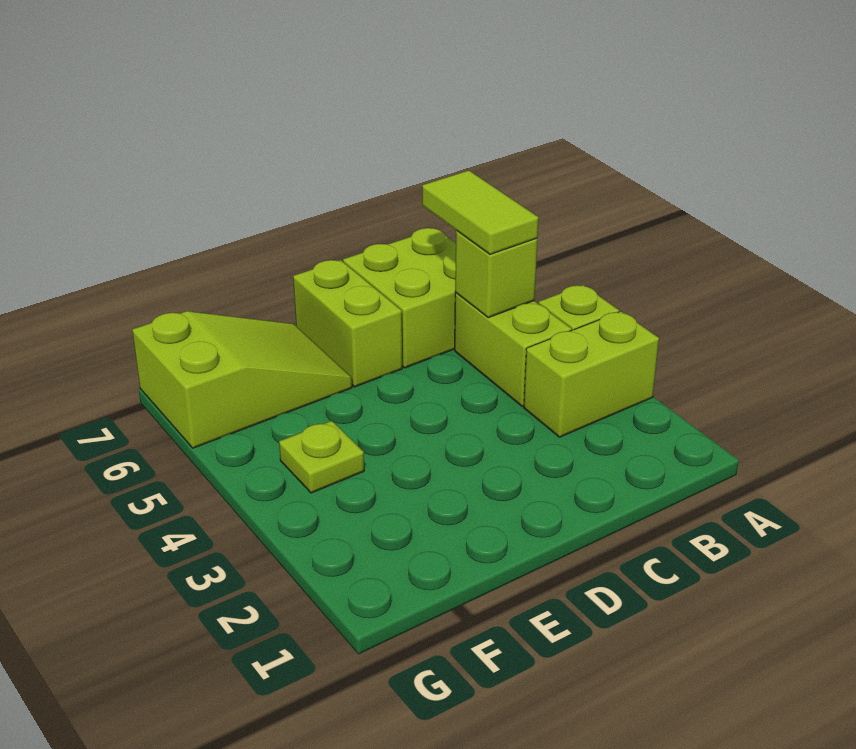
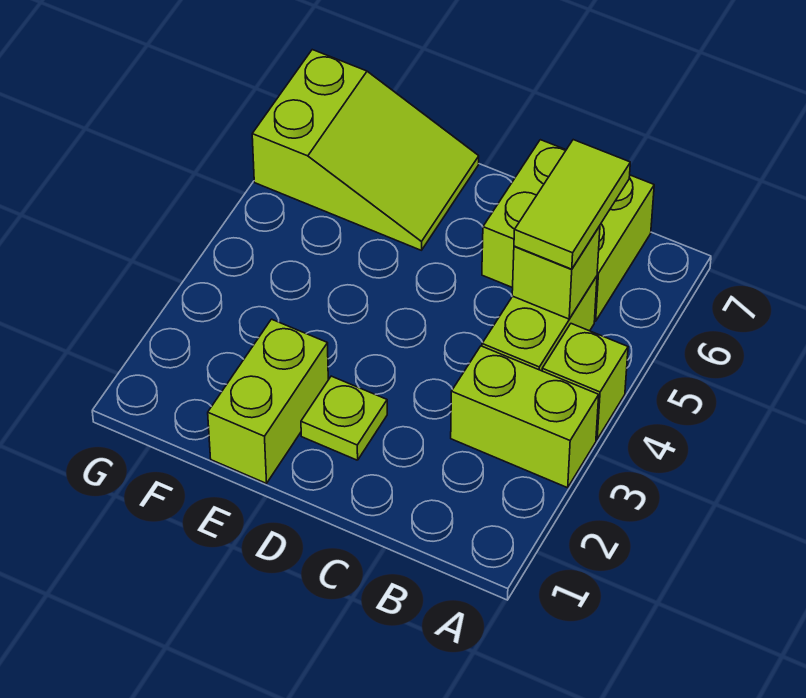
lime 1x2 brick [293,260,402,387] -> lime 1x2 brick moved to [208,319,328,483]
lime 1x1 plate [279,421,364,493] -> lime 1x1 plate moved to [301,376,387,460]

